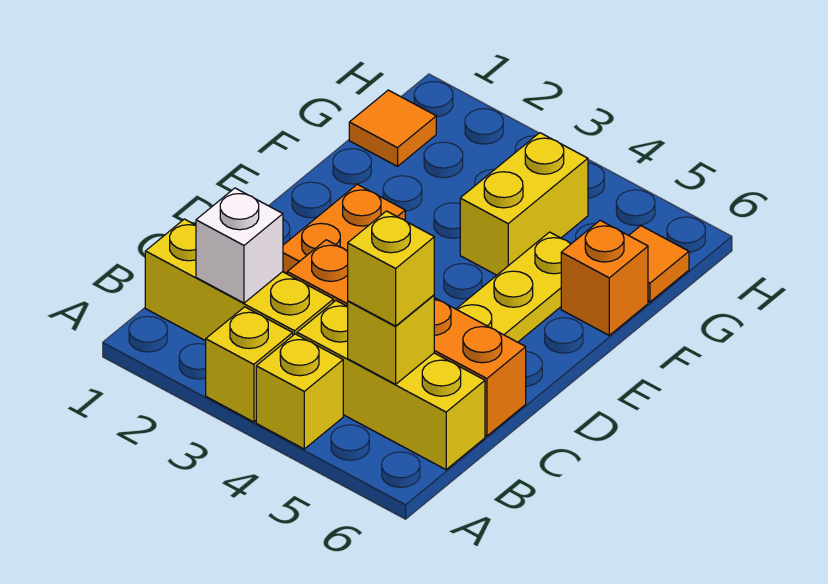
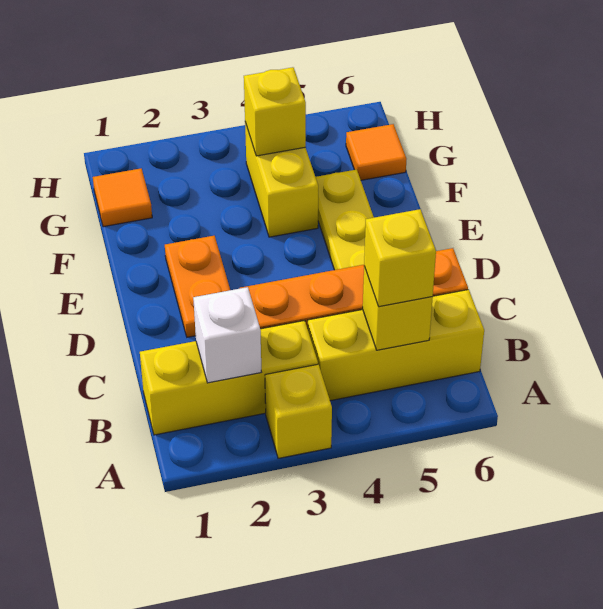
yellow 1x1 brick [256,334,343,449] -> yellow 1x1 brick moved to [244,67,306,156]
orange 1x1 brick [561,220,648,335] -> none

